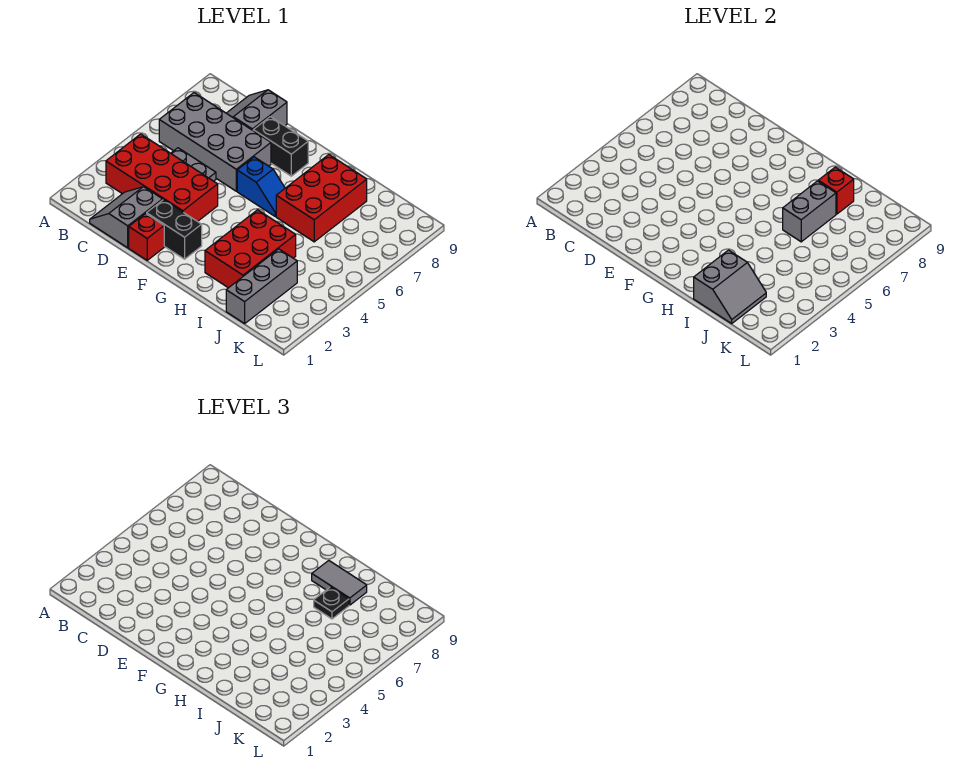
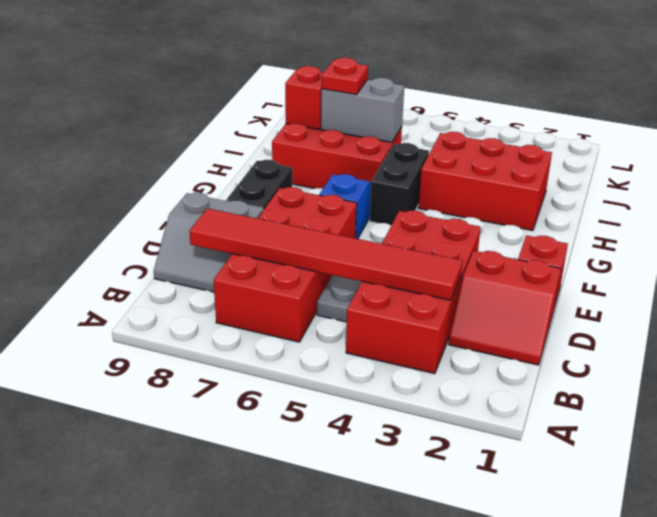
grey 2x4 brick [159,93,271,191] -> red 2x4 brick [214,187,357,342]
grey 2x2 slope [90,187,163,248] -> red 2x2 slope [449,251,561,365]
none -> red 1x6 tile [189,208,463,300]
black 1x2 brick [147,200,202,259] -> black 1x2 brick moved to [370,143,429,225]
grey 1x2 tile [312,561,367,605] -> none
grey 2x2 slope [694,250,766,323] -> none
black 1x1 plate [314,587,349,619] -> red 1x1 plate [322,58,368,95]
grey 1x3 brick [226,249,297,323] -> none

